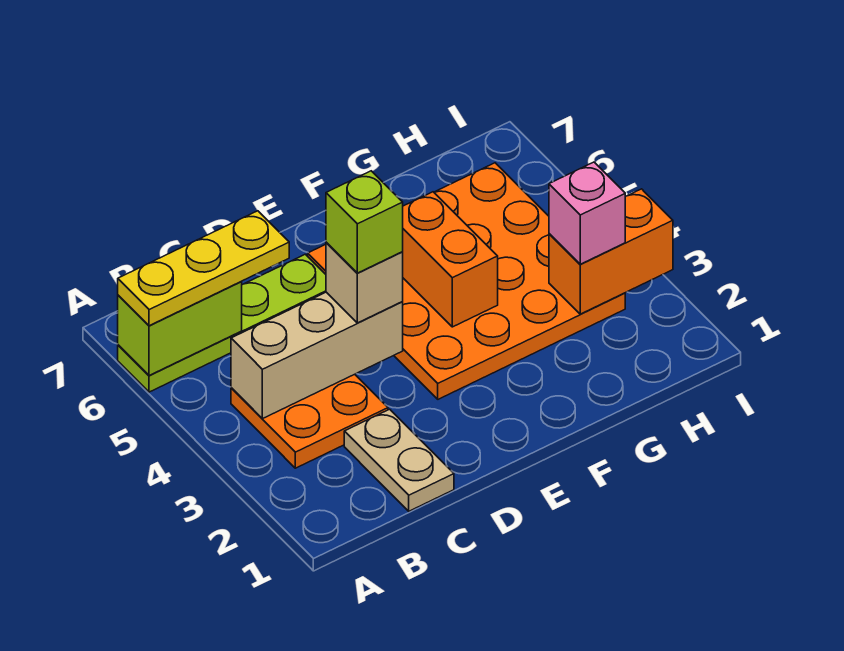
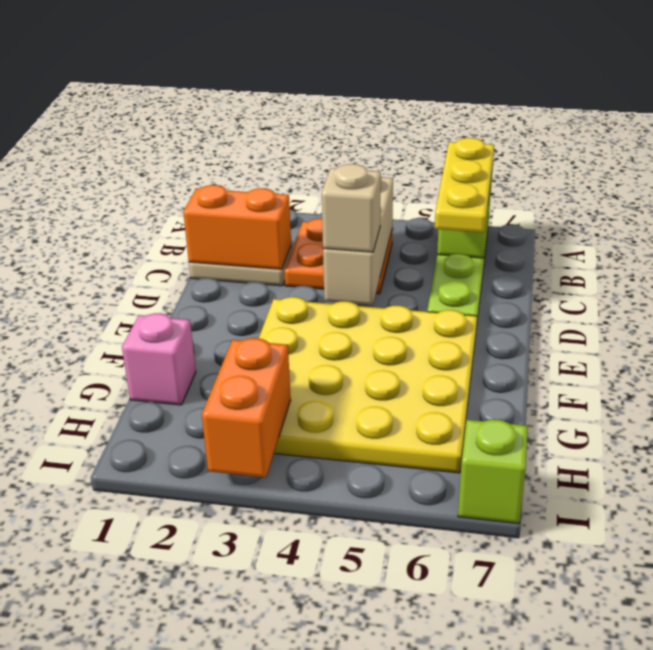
lime 1x1 brick [326,171,403,273] -> lime 1x1 brick moved to [458,420,528,524]
orange 4x4 plate [308,163,625,399] -> yellow 4x4 plate [259,297,477,473]
orange 1x2 brick [403,192,498,327] -> orange 1x2 brick moved to [183,185,291,269]
pink 1x1 brick [549,162,625,264] -> pink 1x1 brick moved to [122,313,196,405]

